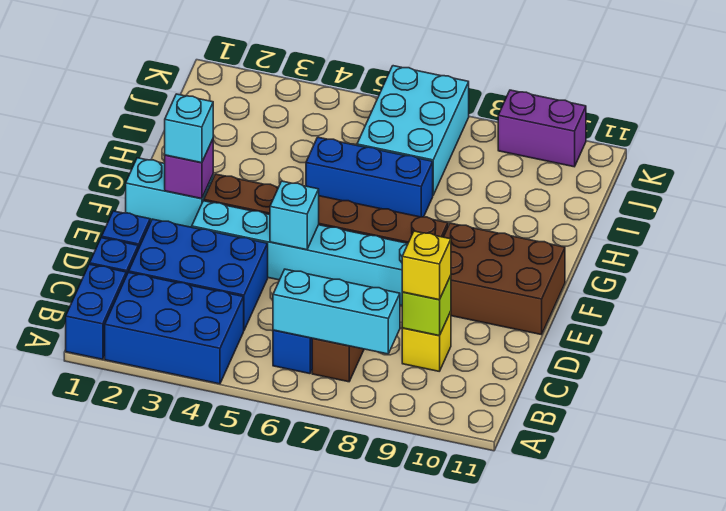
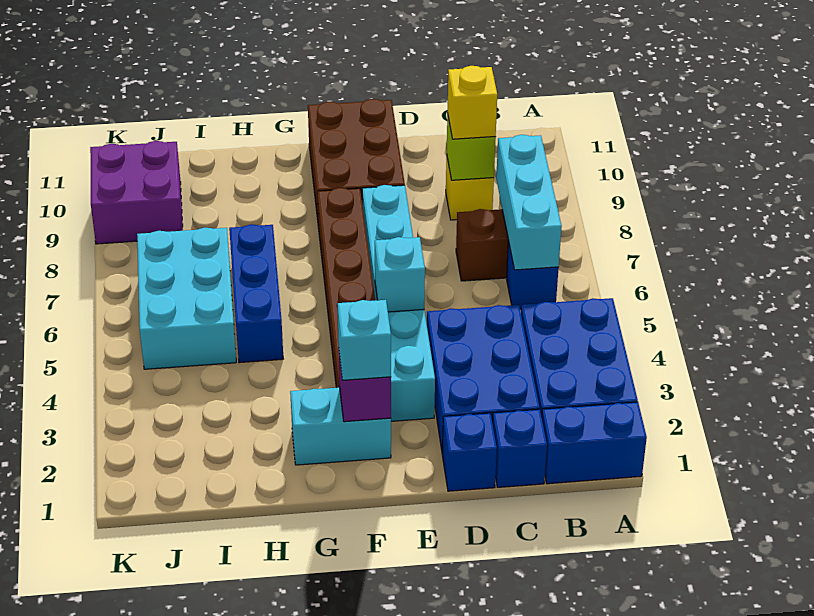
cyan 1x2 brick [126,158,213,227] -> cyan 1x2 brick turned to [290,387,391,465]
cyan 2x3 brick [357,66,469,195] -> cyan 2x3 brick turned to [137,228,236,369]
purple 1x2 brick [498,90,586,167] -> purple 2x2 brick [90,141,183,244]

